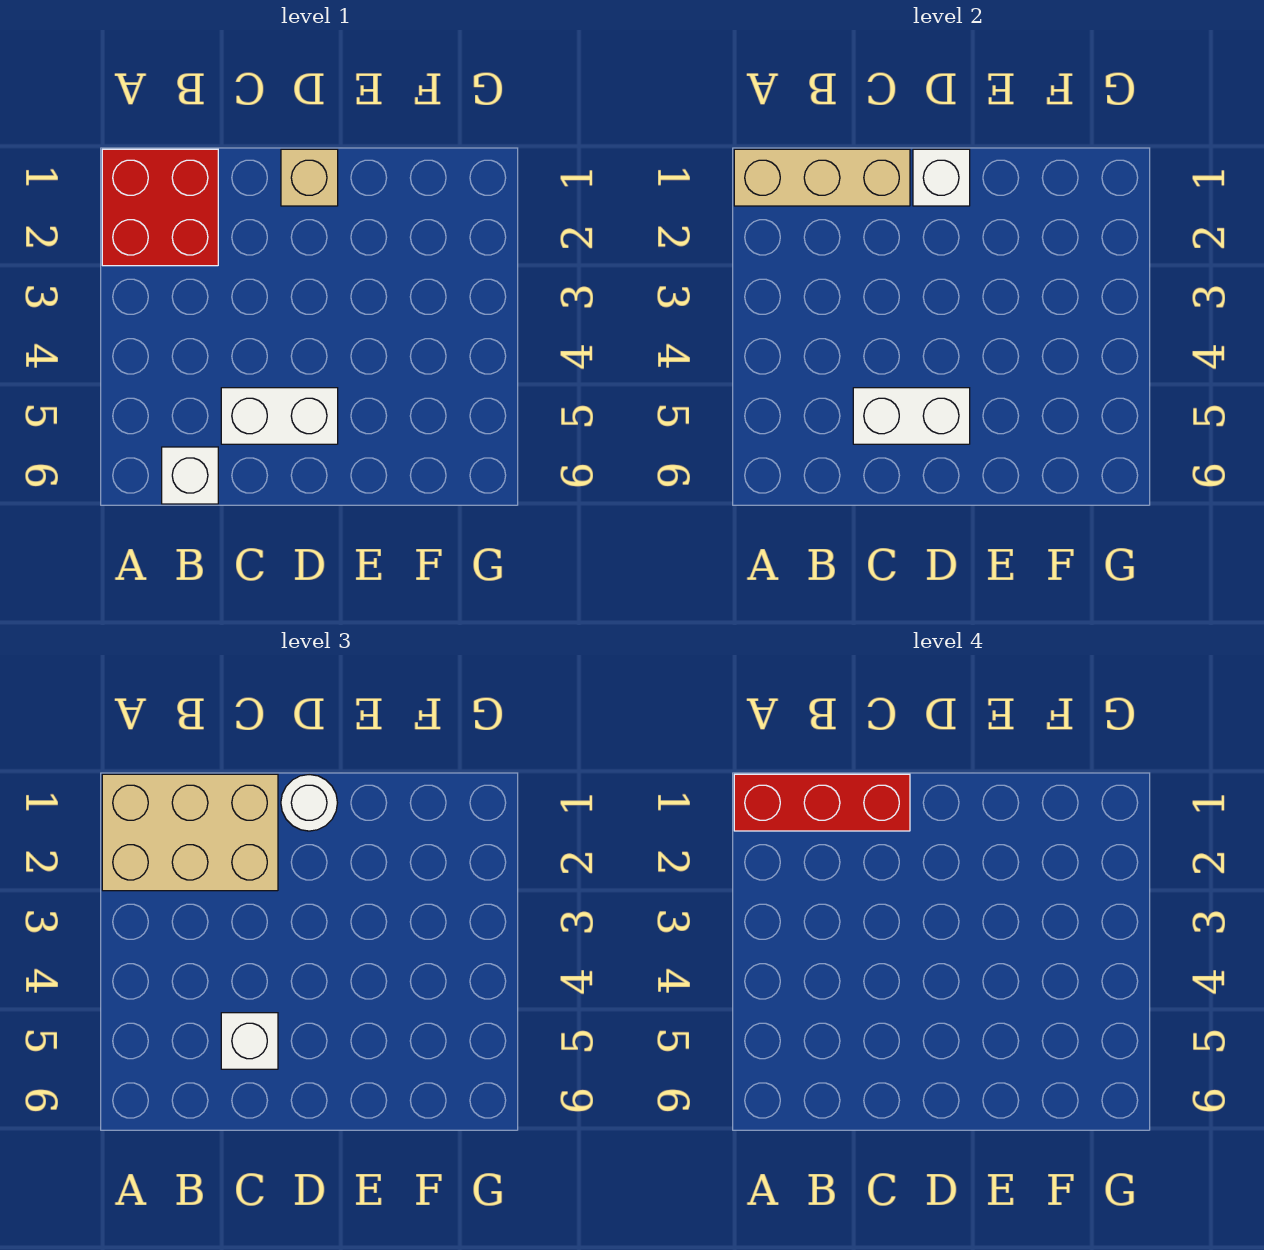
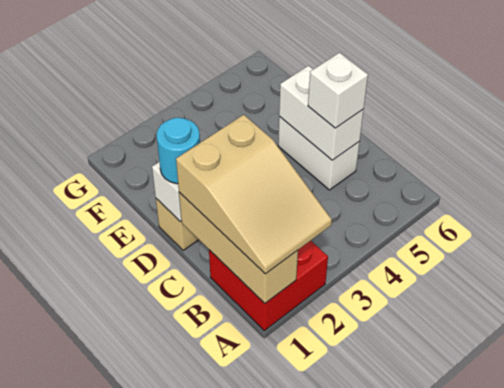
tan 2x3 brick [102,774,278,891] -> tan 2x3 slope [176,115,332,274]
red 1x3 brick [734,774,910,831] -> none
white 1x1 brick [162,447,218,504] -> none
white 1x1 round brick [281,775,337,831] -> cyan 1x1 round brick [157,118,200,184]

